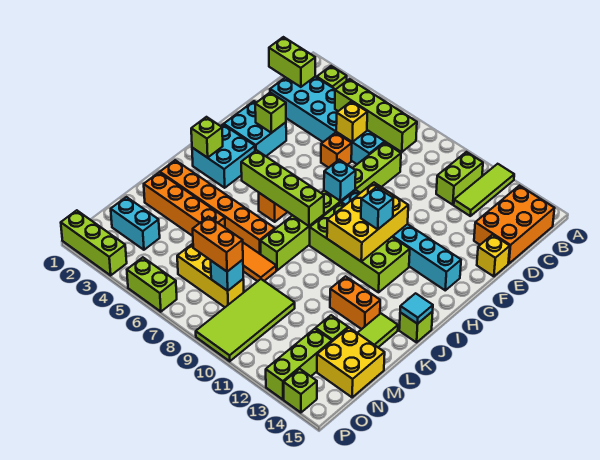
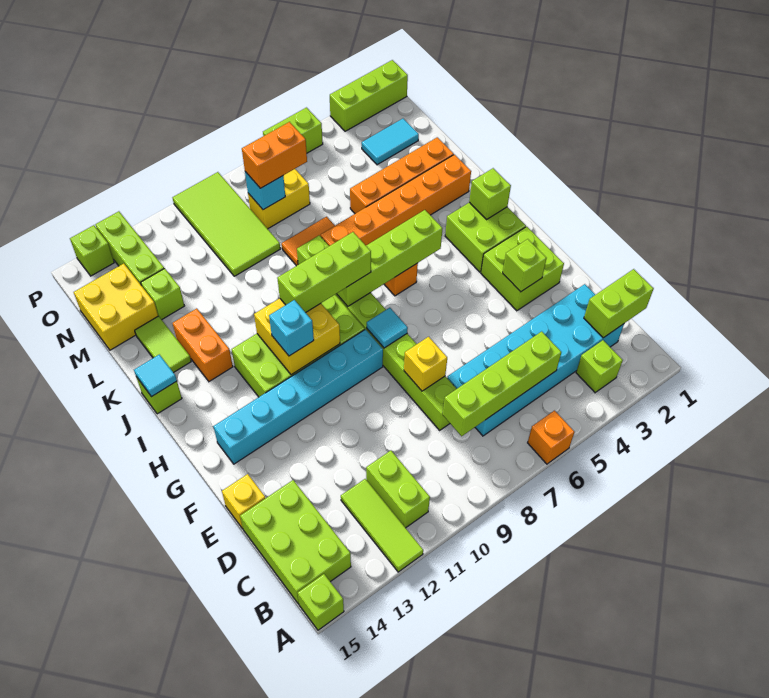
none -> lime 1x1 brick [298,574,344,630]
orange 2x3 brick [474,186,555,264] -> lime 2x3 brick [240,480,351,604]
yellow 1x1 brick [336,101,367,142] -> yellow 1x1 brick moved to [404,337,447,391]
orange 1x1 brick [321,133,352,168] -> orange 1x1 brick moved to [528,411,574,464]
cyan 2x2 brick [224,101,286,156] -> lime 2x2 brick [481,227,564,311]
cyan 1x1 brick [324,160,356,201] -> cyan 1x1 tile [367,308,408,348]
yellow 2x3 brick [327,183,408,262] -> yellow 2x2 brick [254,298,340,375]
cyan 2x2 brick [192,125,255,188] -> lime 2x2 brick [445,202,526,272]
none -> lime 1x3 brick [277,232,371,313]
orange 1x2 brick [330,276,380,329] -> orange 1x2 brick turned to [173,309,233,382]
cyan 1x2 brick [111,197,160,250] -> cyan 1x2 tile [362,119,419,165]
yellow 1x3 brick [177,244,244,307] -> yellow 1x2 brick [248,169,310,229]

